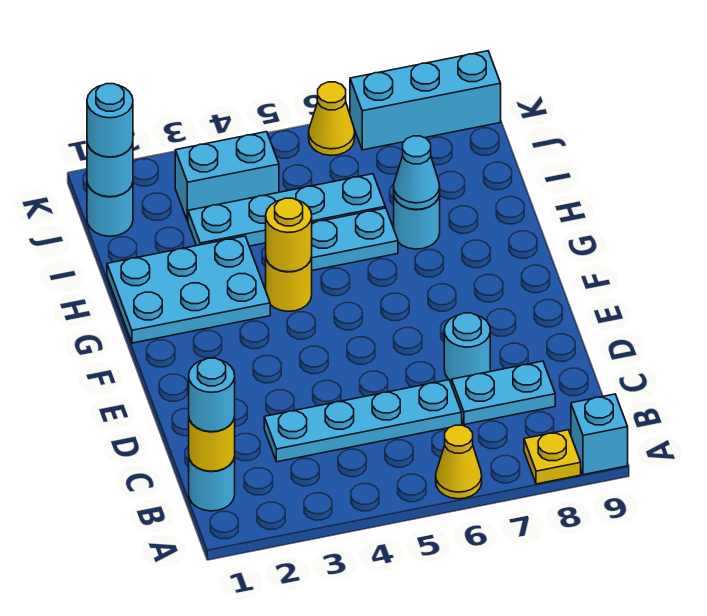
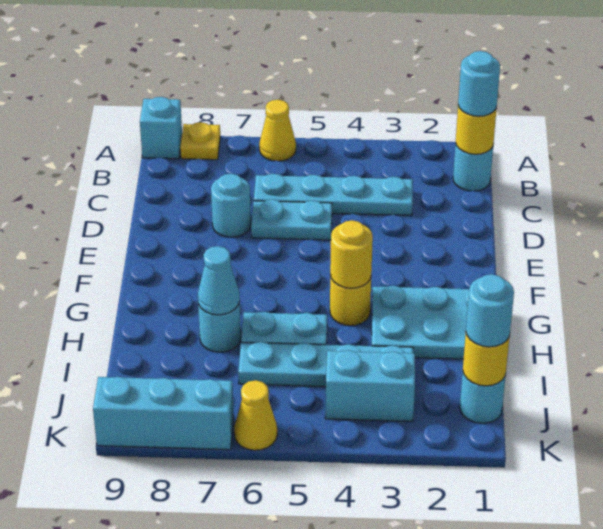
cyan 1x2 plate [452,361,555,425] -> cyan 1x2 plate moved to [251,200,332,240]
cyan 1x1 round brick [87,143,133,197] -> yellow 1x1 round brick [463,334,510,386]

